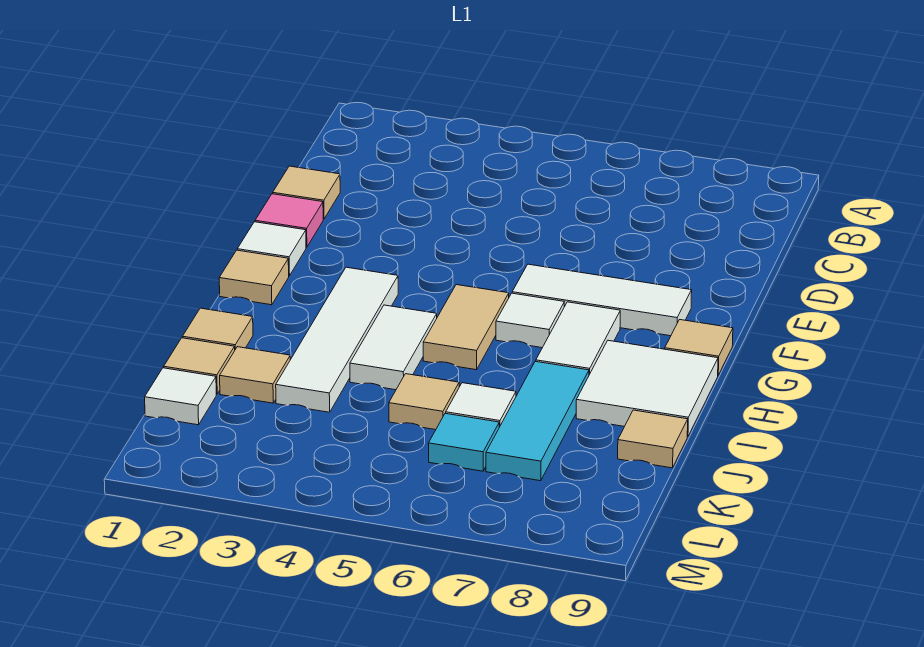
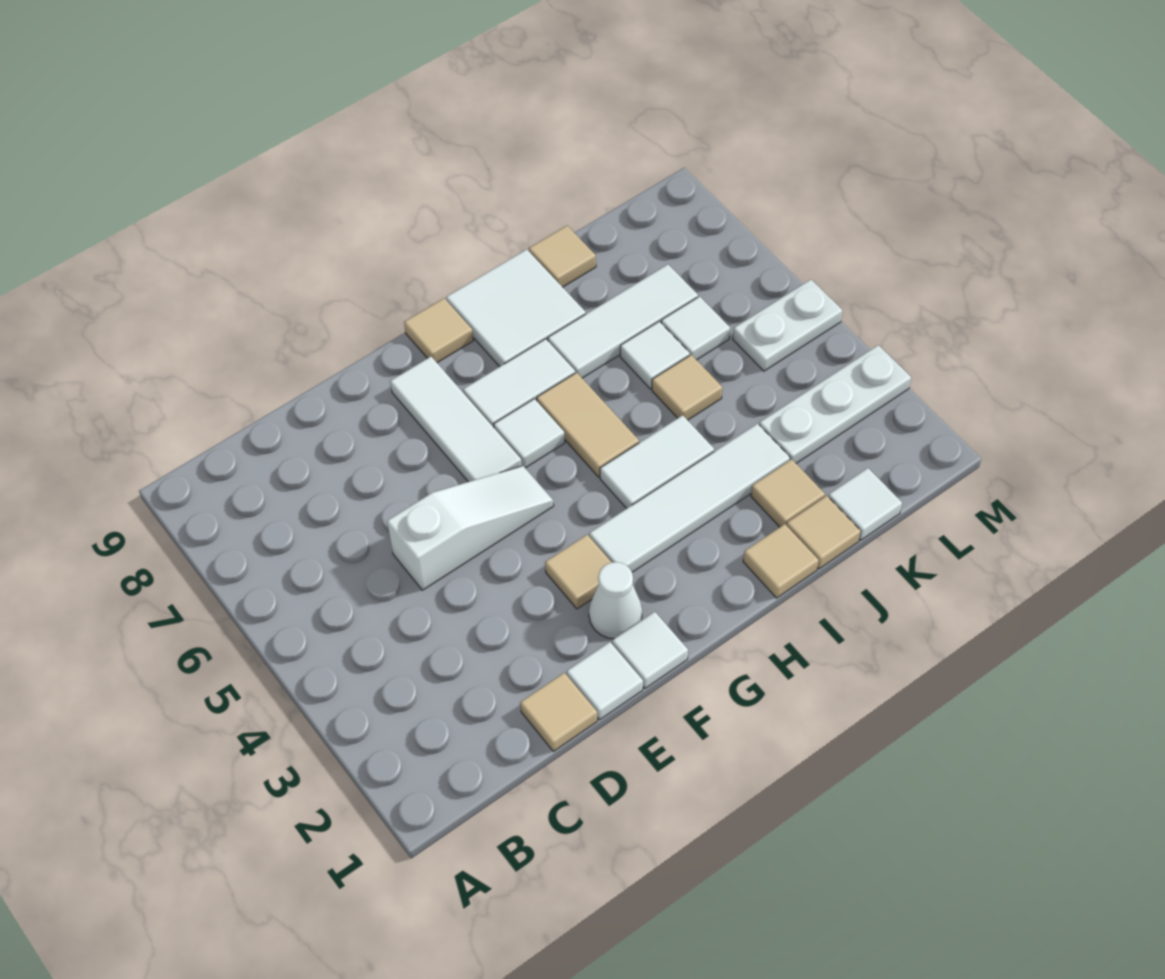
none -> white 1x3 slope [387,466,554,590]
pink 1x1 tile [255,194,323,247] -> white 1x1 tile [567,642,643,720]
none -> white 1x1 cone [589,562,642,639]
tan 1x1 tile [219,250,289,305] -> tan 1x1 tile moved to [545,535,612,609]
tan 1x2 tile [423,285,509,370] -> tan 1x2 tile turned to [537,372,639,477]
cyan 1x3 tile [486,361,589,481] -> white 1x3 tile [548,264,698,378]
none -> white 1x3 plate [759,345,911,463]
cyan 1x1 tile [428,413,499,471] -> white 1x1 tile [661,296,730,360]
none -> white 1x2 plate [733,280,843,371]

